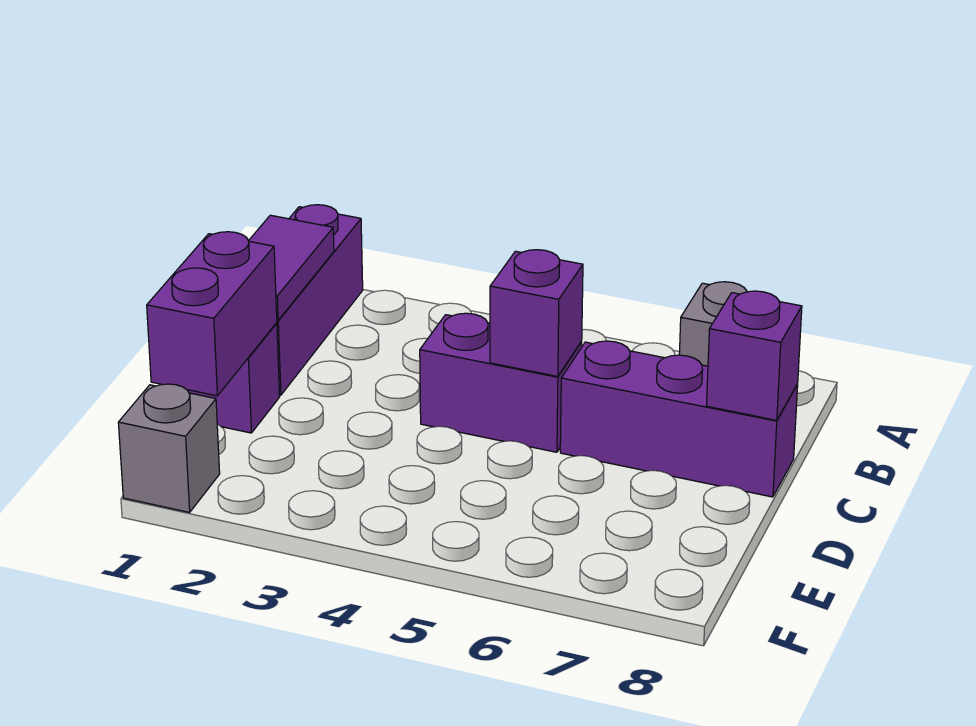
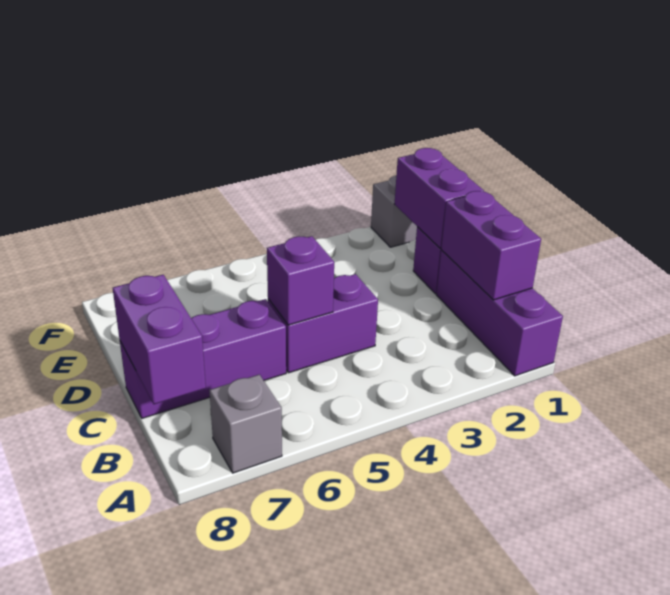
purple 1x2 tile [249,215,334,320] -> purple 1x2 brick [441,191,541,300]
purple 1x1 brick [706,291,802,420] -> purple 1x2 brick [113,275,206,404]

